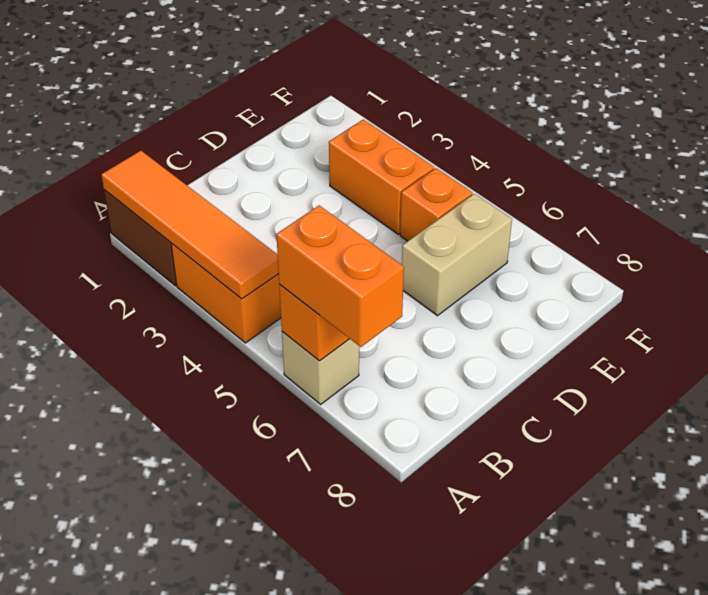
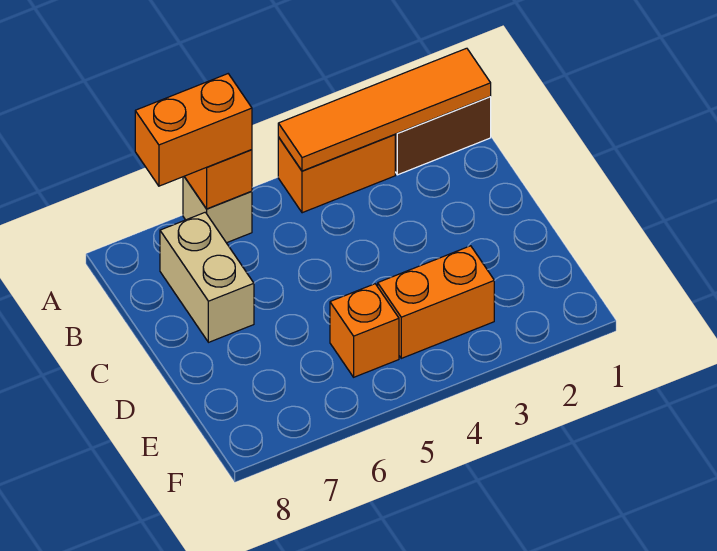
tan 1x2 brick [402,194,512,316] -> tan 1x2 brick moved to [160,212,254,342]

